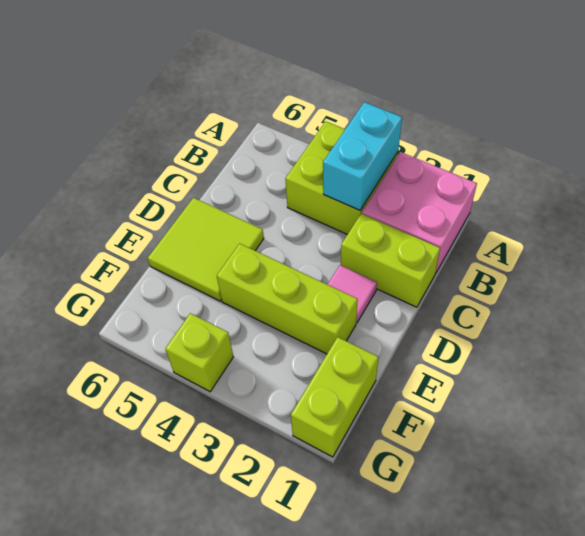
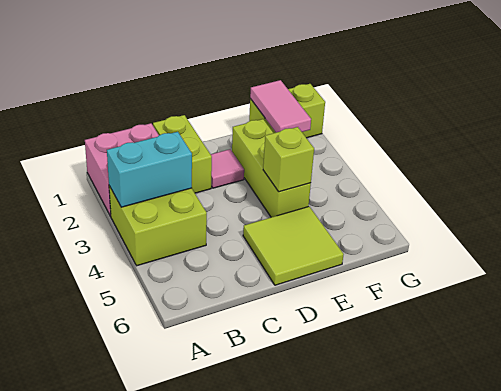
none -> pink 1x2 tile [250,80,311,132]
lime 1x1 brick [165,313,233,392] -> lime 1x1 brick moved to [263,127,314,192]

